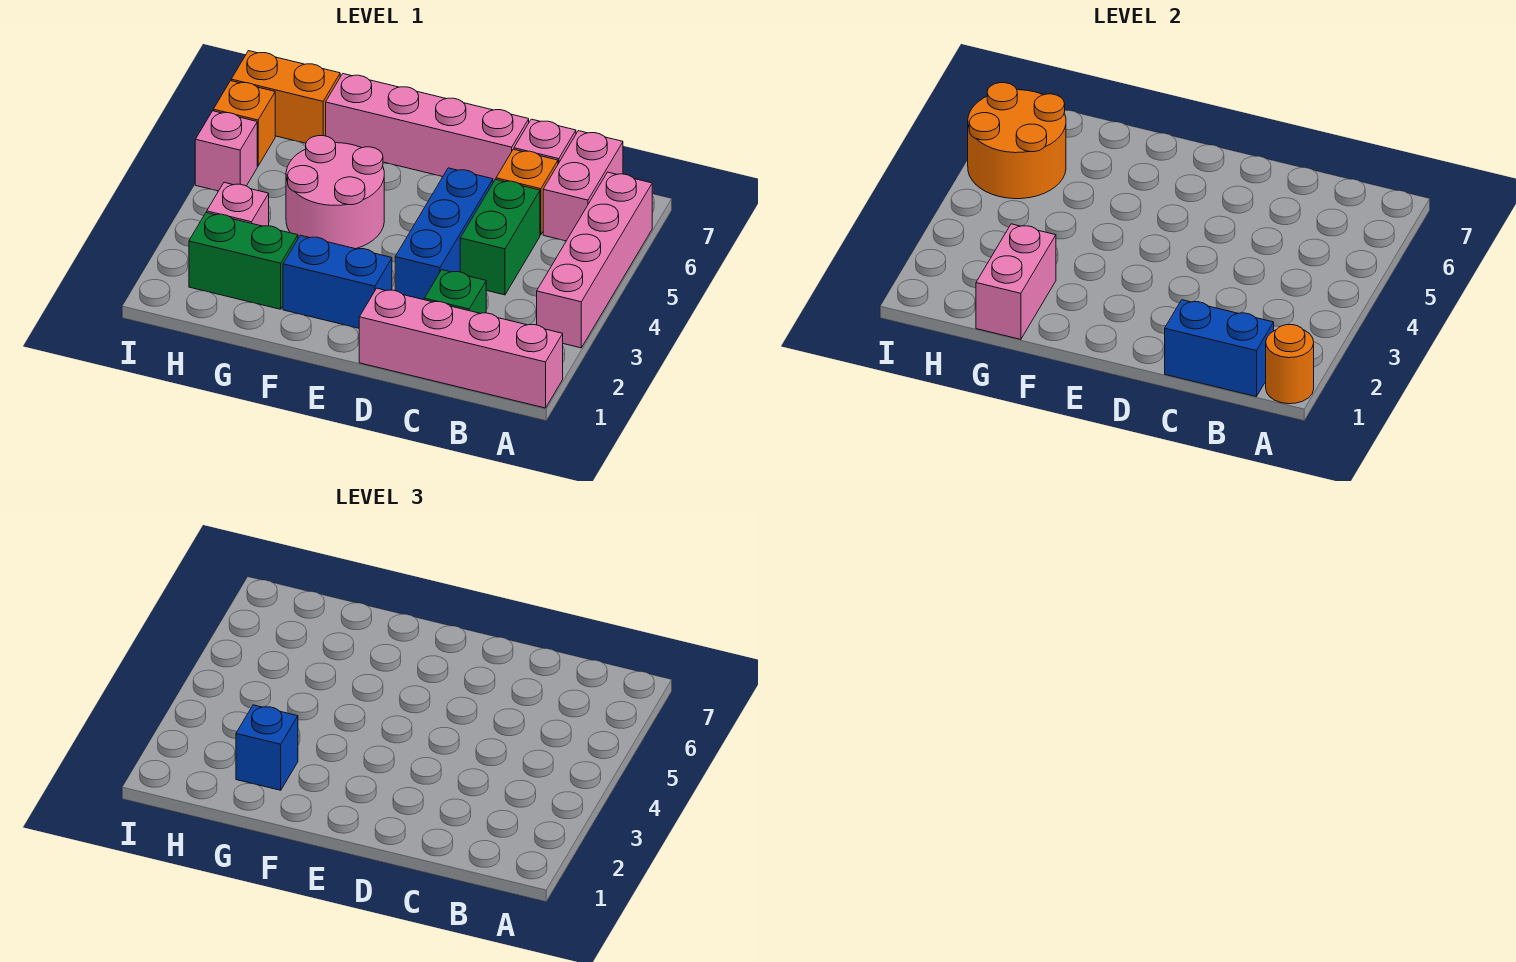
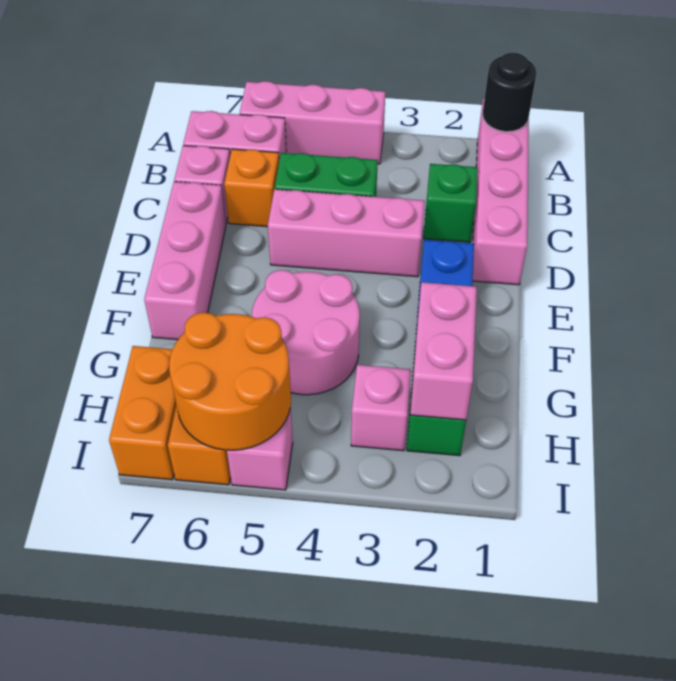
orange 1x1 round brick [1266,325,1314,404] -> black 1x1 round brick [483,53,537,132]
pink 1x4 brick [537,172,652,348] -> pink 1x3 brick [240,81,385,164]
blue 1x2 brick [1165,300,1274,397] -> none
blue 1x3 brick [395,168,493,300] -> pink 1x3 brick [268,189,425,277]
pink 1x4 brick [326,74,529,182] -> pink 1x3 brick [144,182,226,340]
pink 1x2 brick [976,224,1056,339] -> pink 1x2 brick turned to [410,282,477,420]
blue 1x1 brick [236,705,298,790] -> none

